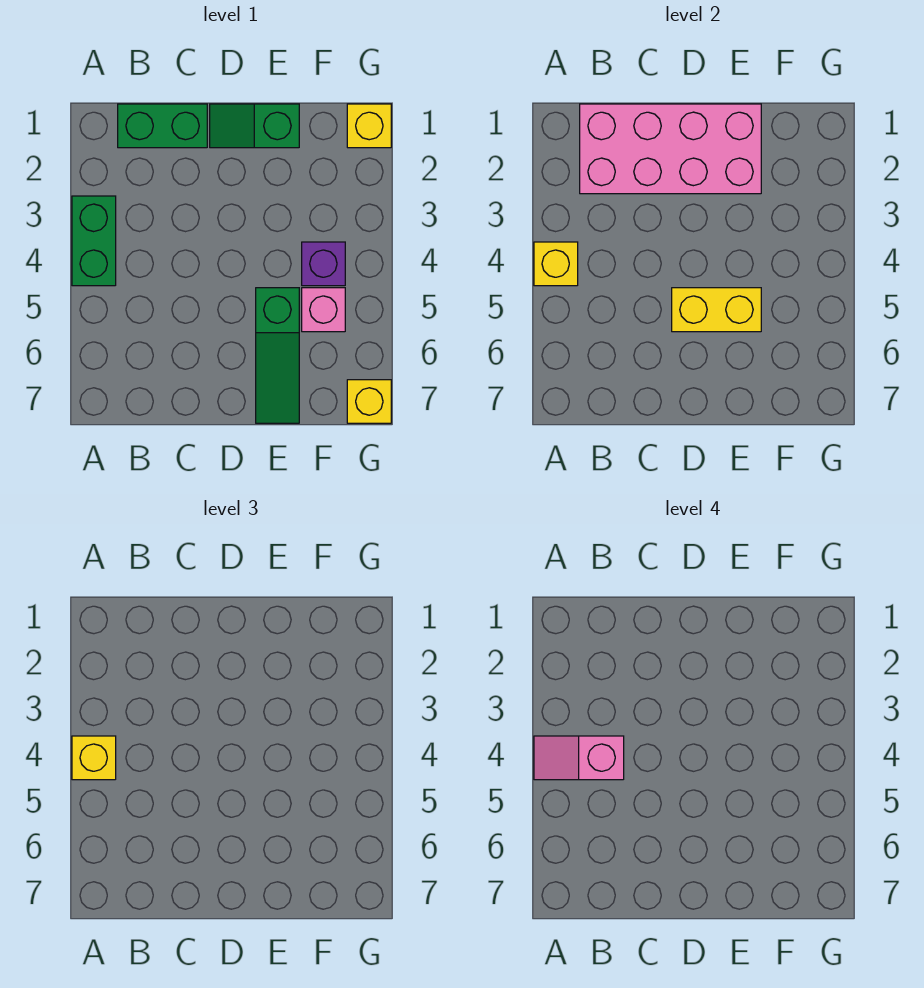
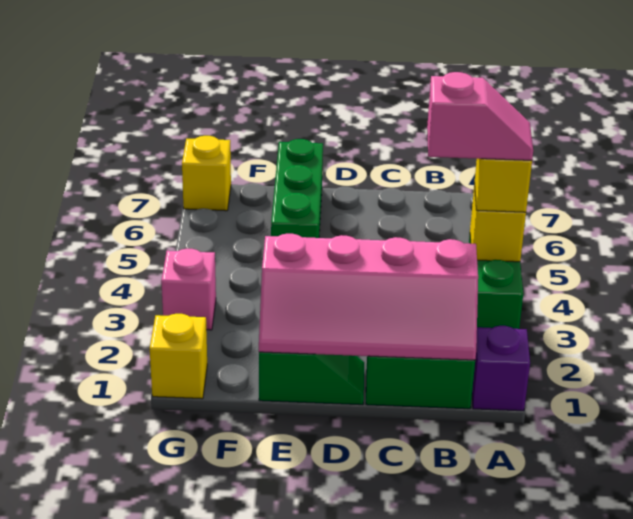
pink 2x4 brick [580,104,761,194] -> pink 2x4 slope [259,234,478,360]
yellow 1x2 brick [672,288,761,332] -> none
green 1x3 slope [256,288,299,423] -> green 1x3 brick [271,139,323,238]
purple 1x1 brick [302,242,345,286] -> purple 1x1 brick moved to [472,326,530,411]
pink 1x1 brick [302,288,345,332] -> pink 1x1 brick moved to [161,249,216,330]

